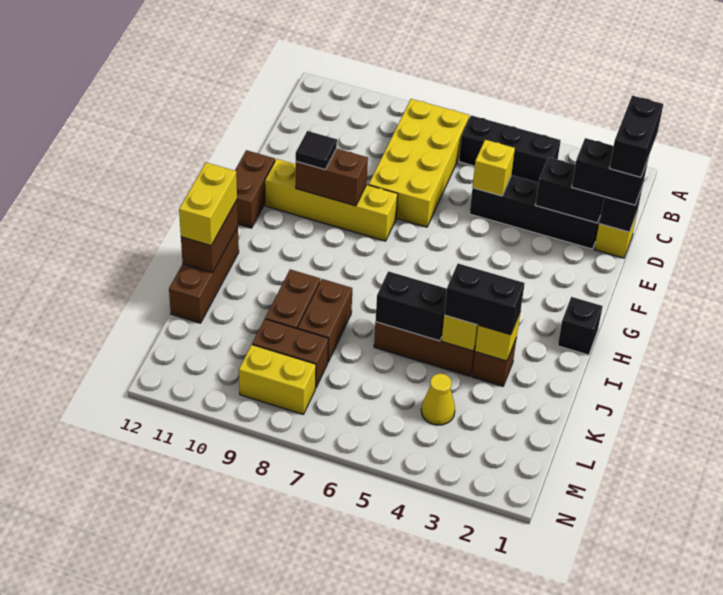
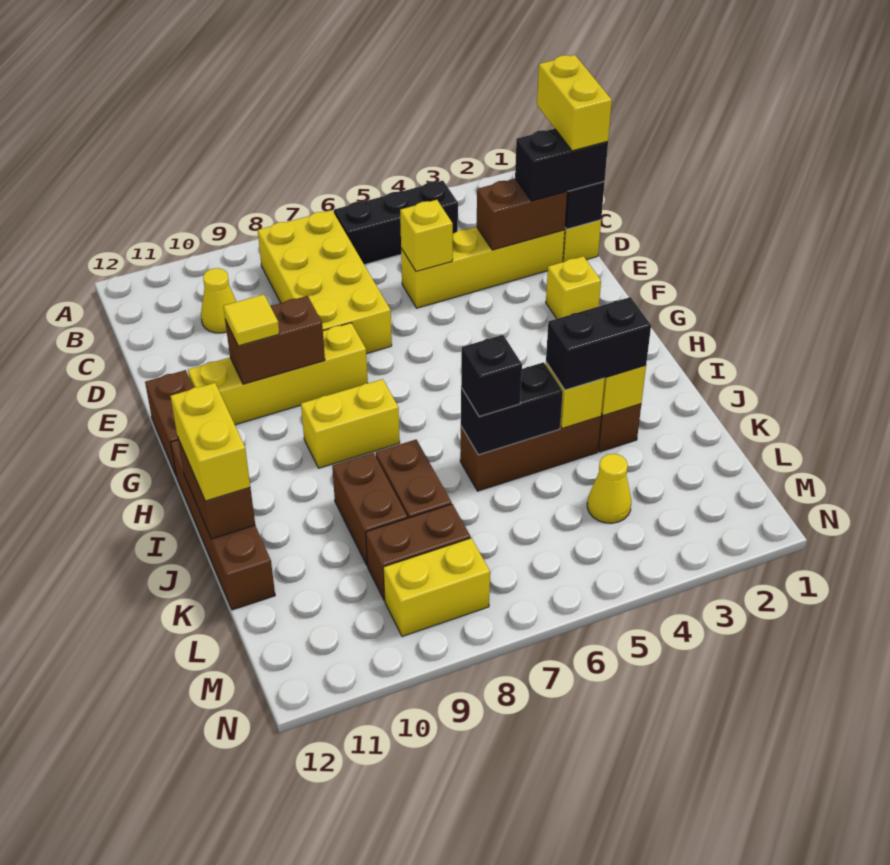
black 1x2 brick [610,96,663,177] -> yellow 1x2 brick [537,55,612,151]
none -> yellow 1x1 cone [201,268,236,333]
black 1x4 brick [470,175,600,249] -> yellow 1x4 brick [401,227,565,308]
black 1x2 brick [535,157,604,223] -> brown 1x2 brick [477,179,567,250]
none -> yellow 1x1 brick [546,256,601,319]
black 1x1 tile [296,131,337,170] -> yellow 1x1 tile [223,294,279,346]
black 1x1 brick [558,297,603,355] -> black 1x1 brick moved to [461,335,522,417]
none -> yellow 1x2 brick [301,379,400,468]
brown 1x3 brick [169,227,239,323] -> brown 1x4 brick [171,440,275,610]

